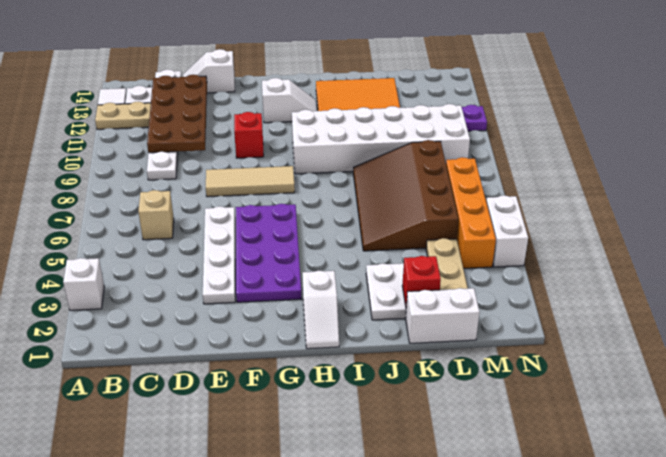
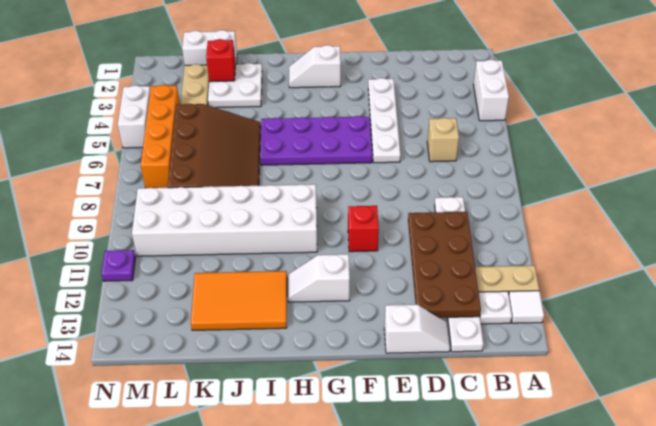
white 1x1 brick [63,258,104,310] -> white 1x2 brick [473,60,509,121]
tan 1x3 tile [206,166,295,197] -> none
purple 2x4 plate [236,204,301,302] -> purple 2x4 plate turned to [260,116,372,165]
white 1x2 slope [302,271,339,349] -> white 1x2 slope turned to [289,45,341,88]

